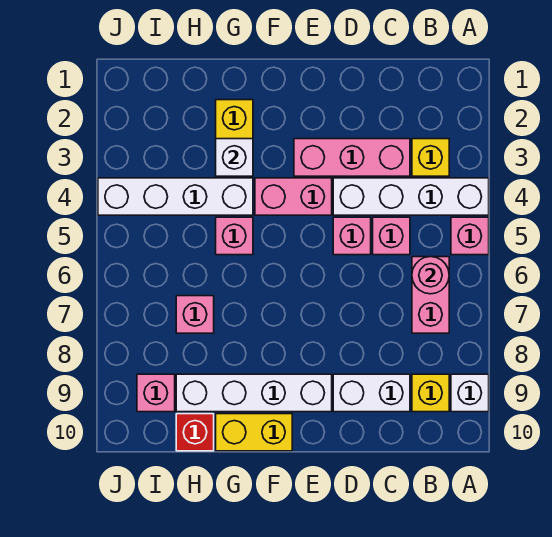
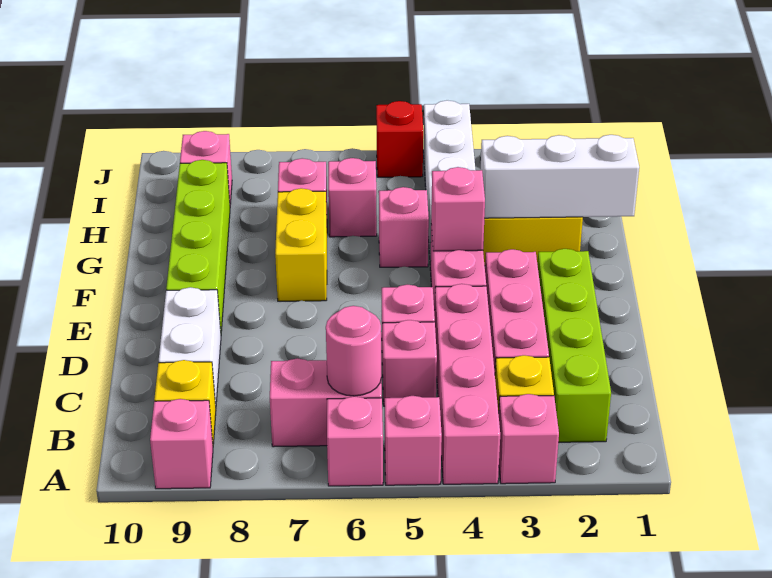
none -> pink 1x1 brick [499,394,559,484]
white 1x4 brick [333,178,489,215] -> pink 1x4 brick [435,284,500,484]
none -> pink 1x1 brick [327,396,383,486]
white 1x1 brick [451,374,489,412] -> pink 1x1 brick [150,399,213,489]
none -> lime 1x4 brick [537,249,611,442]
white 1x4 brick [176,374,332,412] -> lime 1x4 brick [166,160,230,331]
none -> pink 1x1 brick [431,167,485,251]
yellow 1x2 brick [216,414,292,451] -> yellow 1x2 brick moved to [275,188,327,301]
white 1x1 brick [216,139,253,176] -> white 1x3 brick [480,135,639,218]
none -> pink 1x1 brick [328,158,377,237]
red 1x1 brick [176,414,214,451] -> red 1x1 brick moved to [376,101,423,177]

